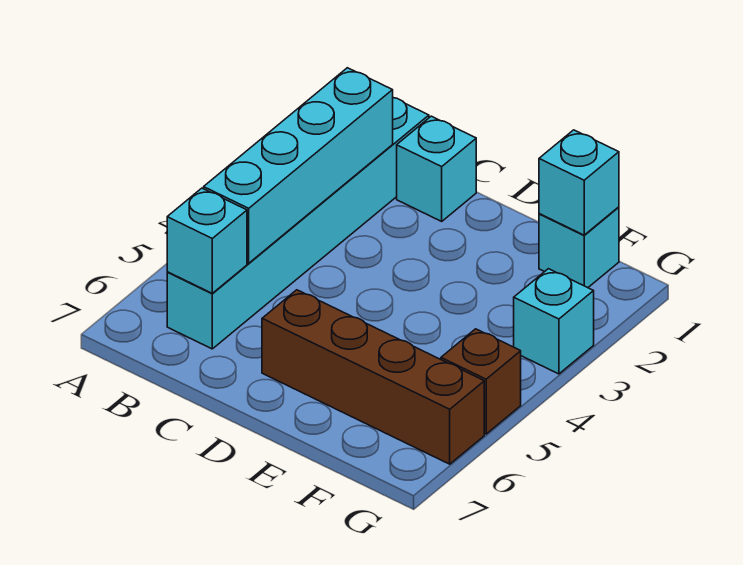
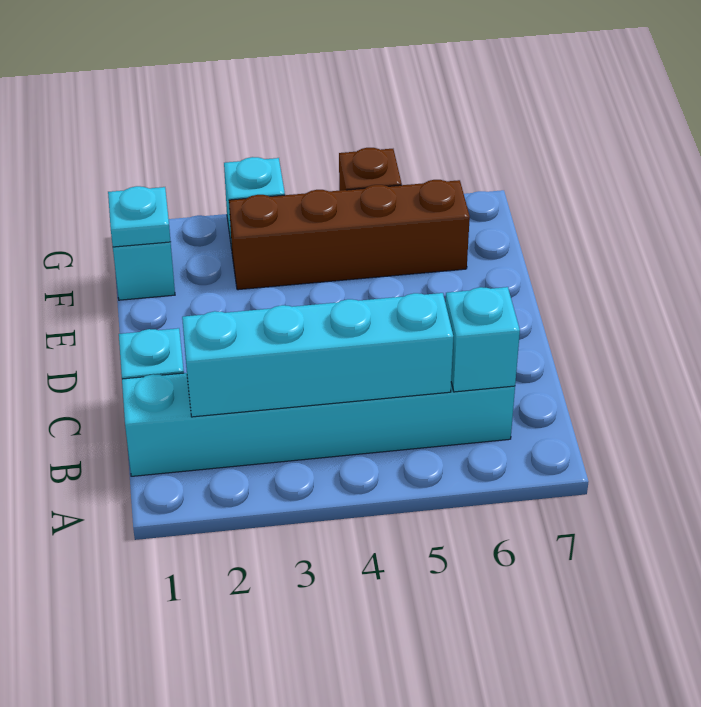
brown 1x4 brick [262,290,484,464] -> brown 1x4 brick turned to [229,180,470,290]
cyan 1x1 brick [539,130,619,235] -> cyan 1x1 plate [108,186,171,247]

